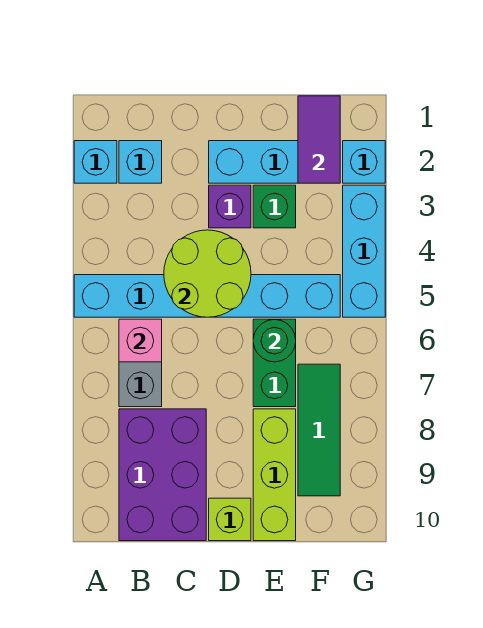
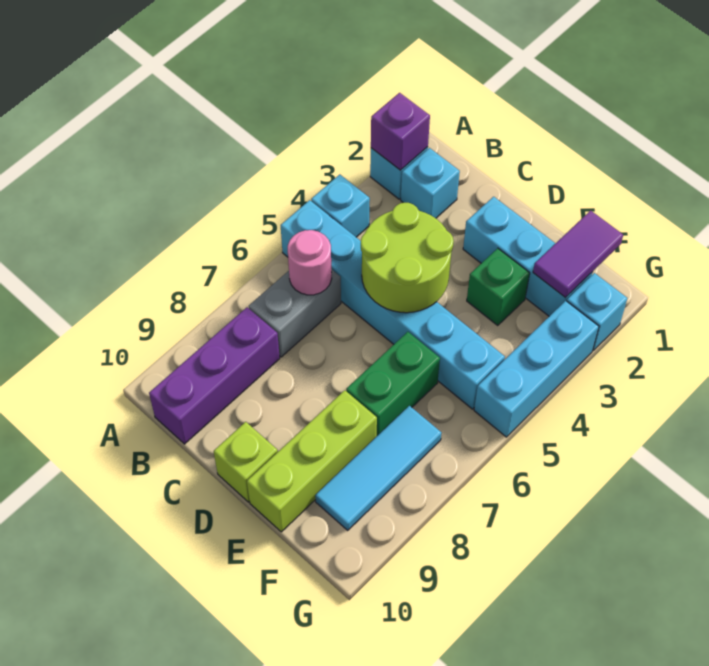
none -> cyan 1x1 brick [311,174,370,237]
pink 1x1 brick [119,319,162,362] -> pink 1x1 round brick [288,230,332,295]
purple 2x3 brick [119,409,206,541] -> purple 1x3 brick [149,307,280,444]
purple 1x1 brick [209,185,251,228] -> purple 1x1 brick moved to [371,93,430,170]
green 1x1 round brick [253,319,296,362] -> none
green 1x3 tile [298,364,340,496] -> cyan 1x3 tile [315,406,441,530]

